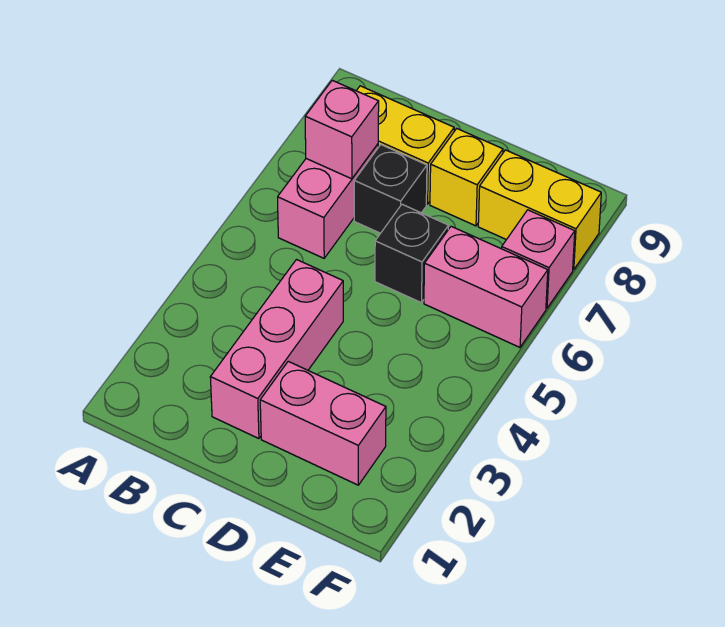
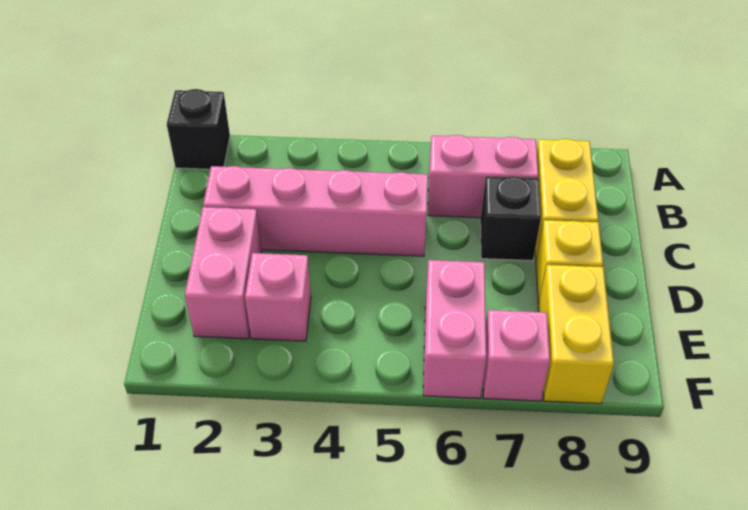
pink 1x1 brick [305,80,379,179] -> pink 1x1 brick moved to [245,253,311,341]
pink 1x3 brick [210,260,343,439] -> pink 1x4 brick [203,166,428,256]
black 1x1 brick [375,204,449,303] -> black 1x1 brick moved to [167,89,230,169]

